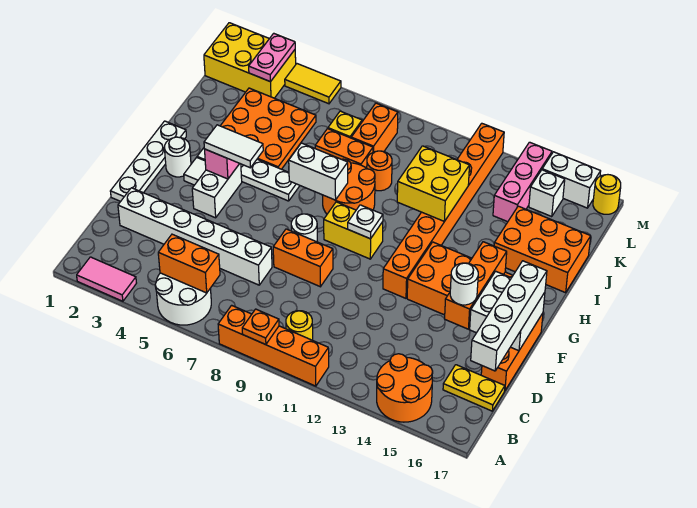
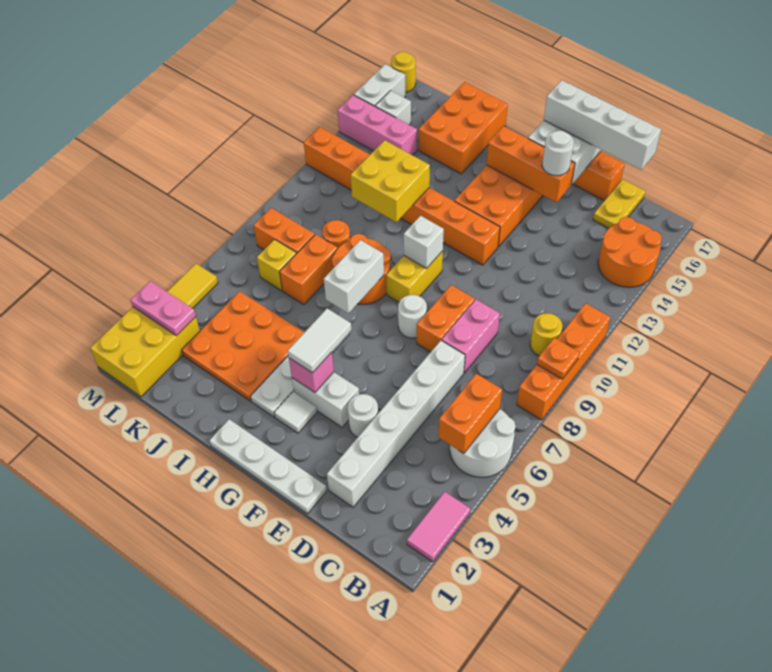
none -> pink 1x2 brick [442,300,500,373]
white 1x1 round brick [164,137,191,177] -> white 1x1 round brick moved to [348,394,378,437]
white 1x1 plate [348,205,383,239] -> white 1x1 brick [404,216,444,269]

